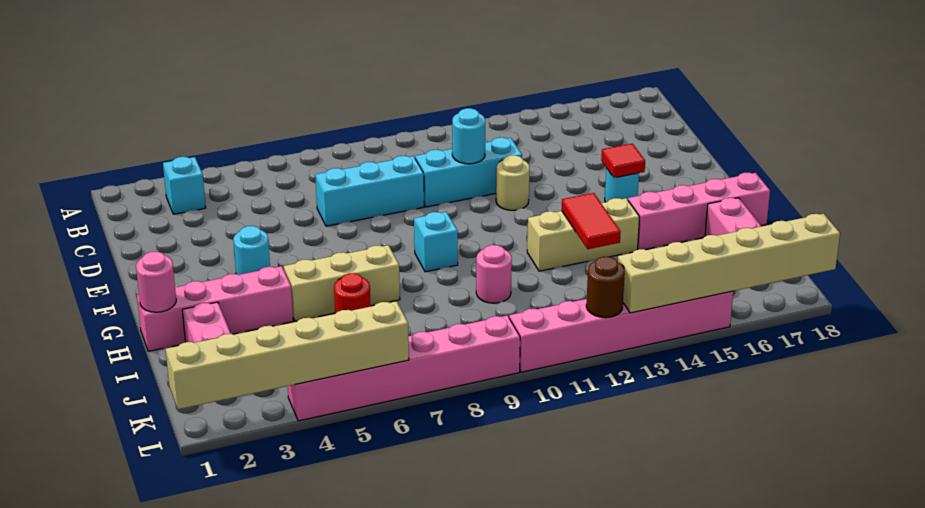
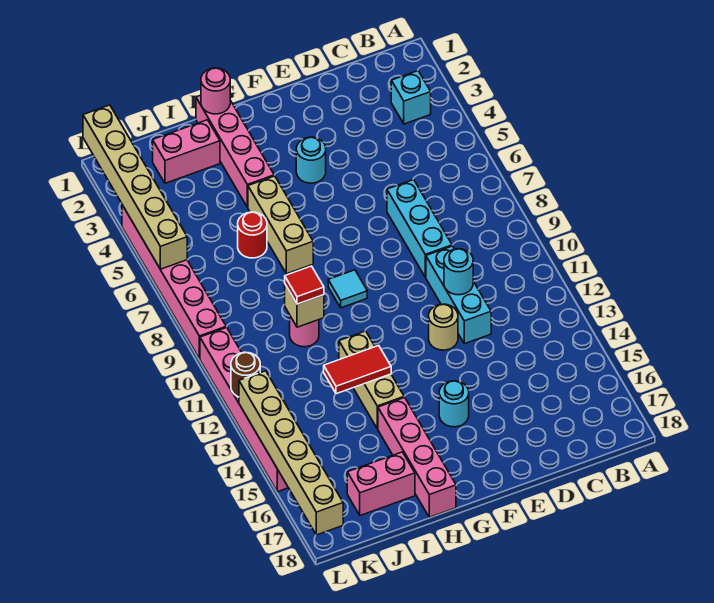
red 1x1 tile [601,144,645,178] -> red 1x1 tile moved to [285,266,324,304]
cyan 1x1 brick [414,212,458,272] -> cyan 1x1 tile [328,270,367,308]
none -> tan 1x1 brick [285,285,324,327]

